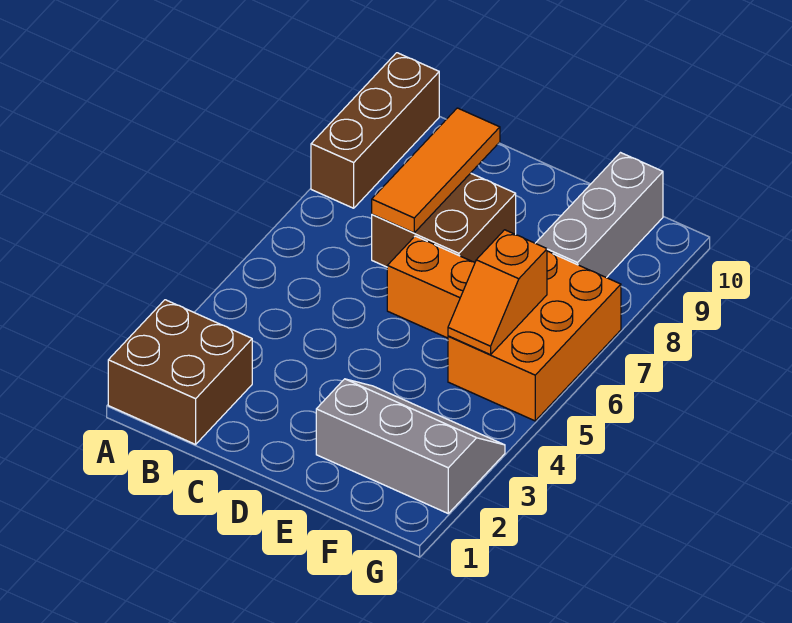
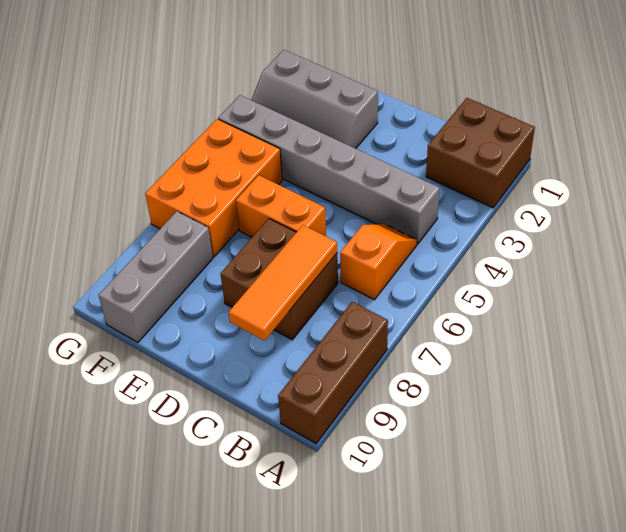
none -> grey 1x6 brick [218,95,440,244]
orange 1x2 slope [448,230,547,355] -> orange 1x2 slope moved to [340,224,417,300]

